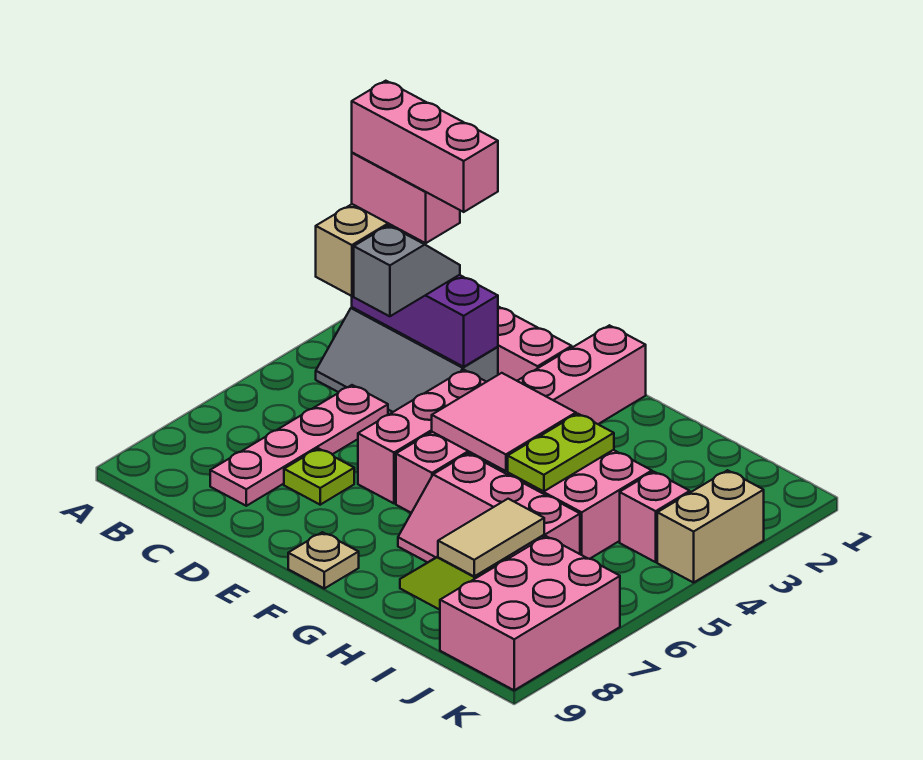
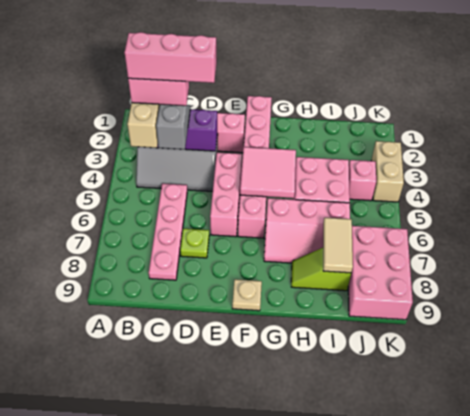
lime 1x2 plate [508,414,614,491] -> none

